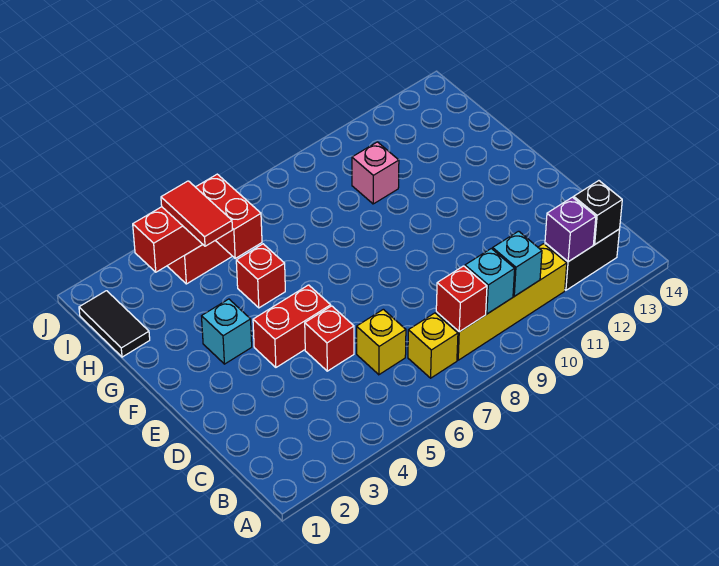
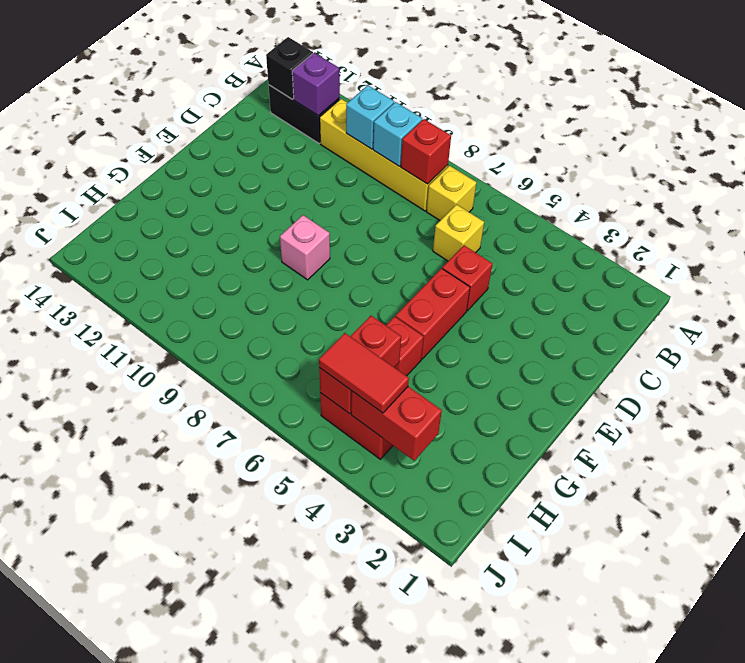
red 1x2 brick [253,285,331,367] -> red 1x2 brick turned to [396,268,470,359]
cyan 1x1 brick [202,299,252,364] -> none
black 1x2 tile [79,291,150,357] -> none
red 1x2 tile [161,181,232,246] -> red 1x2 tile turned to [319,333,409,413]
pink 1x1 brick [352,142,399,204] -> pink 1x1 brick moved to [280,215,330,280]

